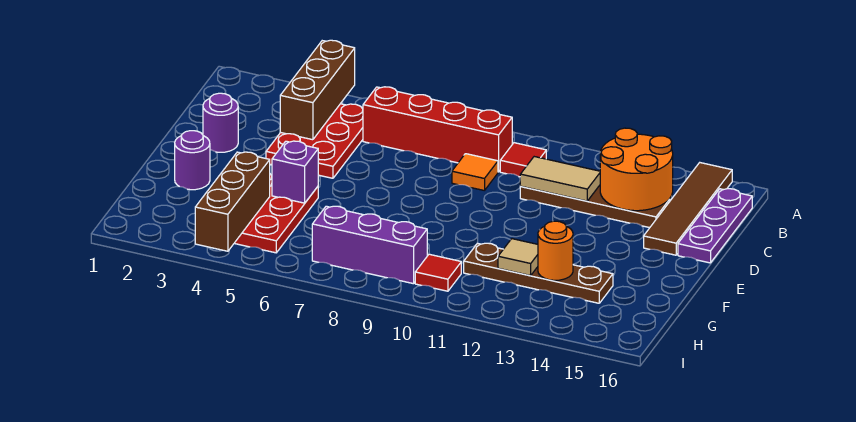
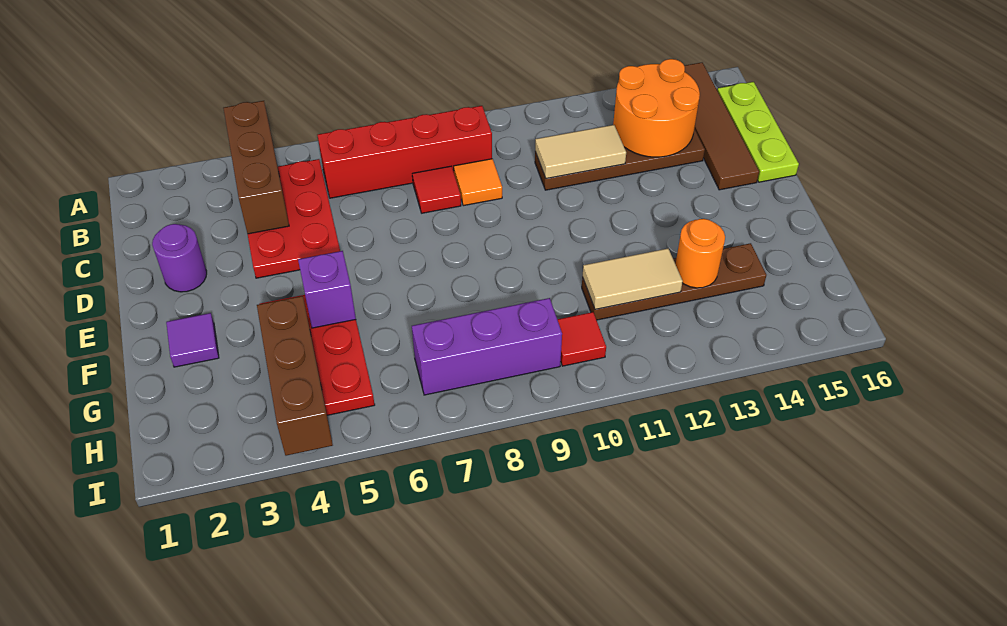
red 1x1 tile [500,143,546,177] -> red 1x1 tile moved to [412,166,461,213]
purple 1x3 plate [678,189,752,263] -> lime 1x3 plate [717,82,799,182]
purple 1x1 round brick [175,131,210,190] -> purple 1x1 tile [166,313,219,367]
tan 1x1 tile [498,239,538,276] -> tan 1x2 tile [583,249,683,309]

